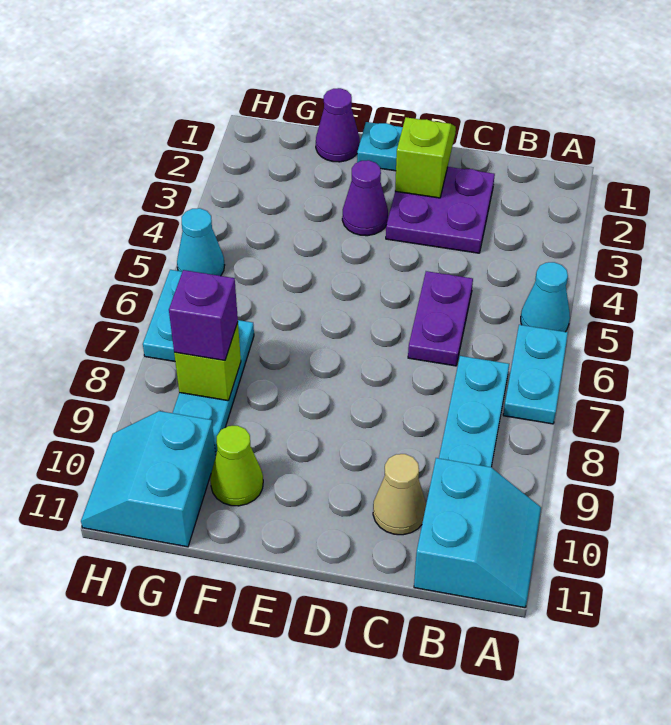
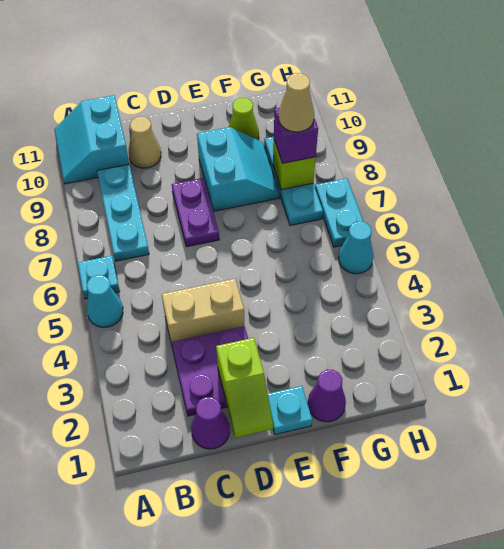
cyan 1x2 plate [503,325,568,424] -> cyan 1x1 plate [78,256,120,299]
none -> tan 1x2 brick [162,279,244,342]
purple 1x2 plate [408,271,473,366] -> purple 1x2 plate moved to [172,178,219,247]
purple 1x1 cone [342,160,388,236] -> purple 1x1 cone moved to [191,397,230,449]
none -> tan 1x1 cone [278,73,314,132]
cyan 2x2 slope [81,411,216,547] -> cyan 2x2 slope moved to [197,127,279,211]

